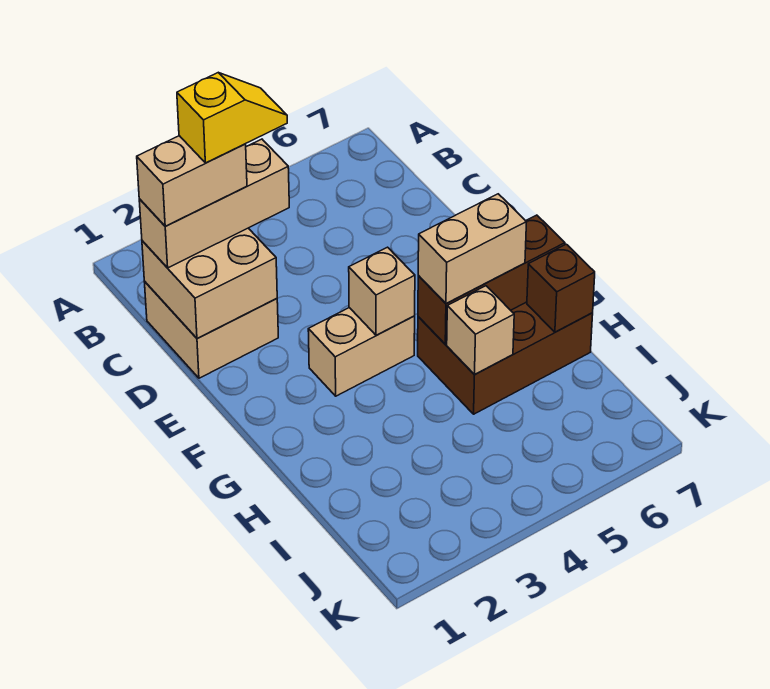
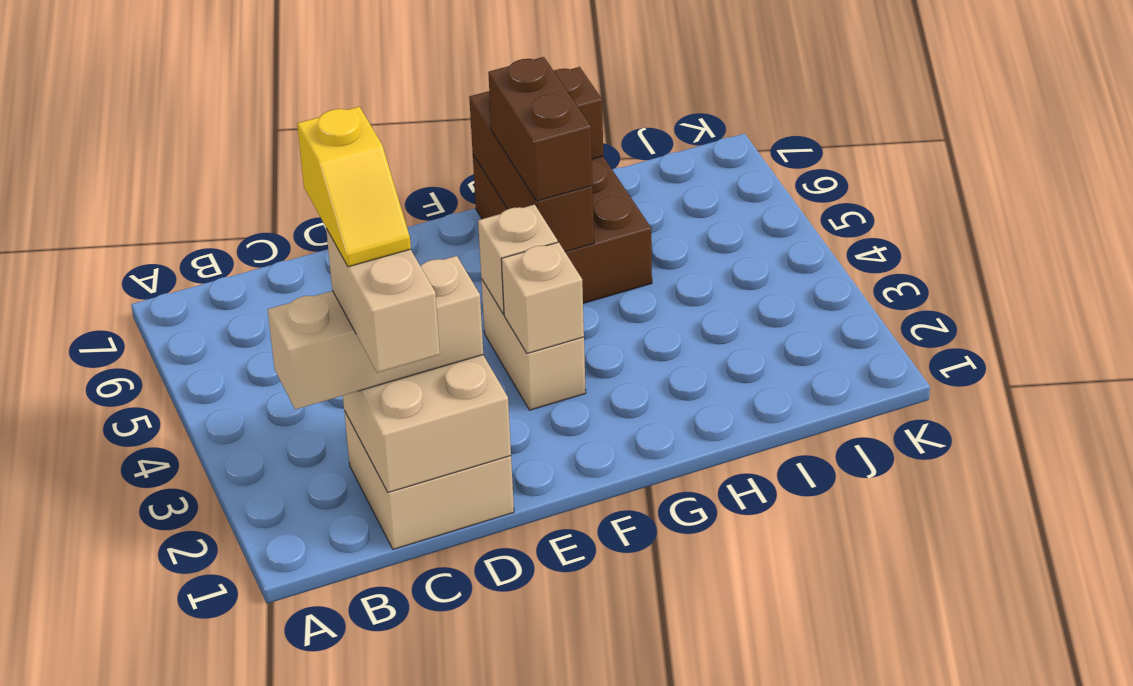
tan 1x3 brick [139,139,289,268] -> tan 1x3 brick turned to [268,256,483,409]
yellow 1x2 slope [177,73,287,163] -> yellow 1x2 slope turned to [297,107,411,267]
tan 1x2 brick [418,194,527,303] -> brown 1x2 brick [488,57,592,201]
tan 1x1 brick [447,286,514,375] -> tan 1x1 brick moved to [501,242,584,354]

